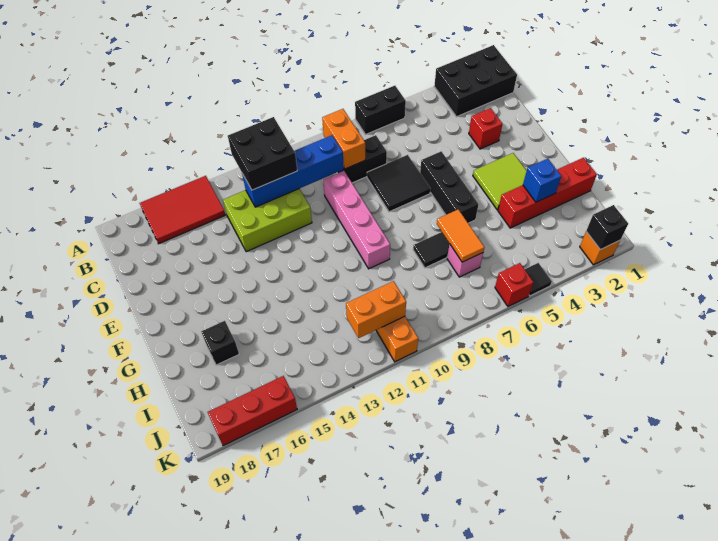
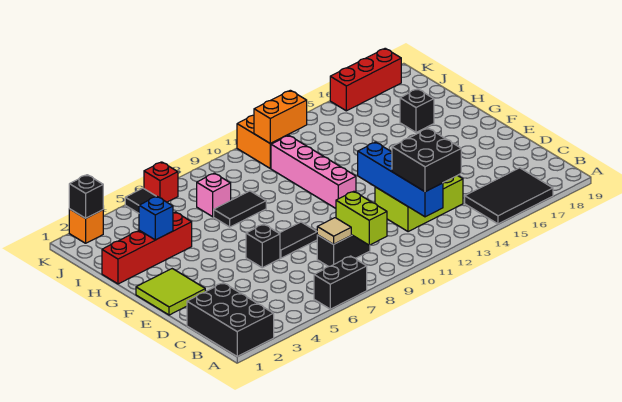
black 2x3 brick [434,45,517,117] -> black 2x3 brick turned to [187,283,274,357]
red 2x3 tile [140,176,225,244] -> black 2x3 tile [465,168,553,224]
orange 1x2 brick [322,109,365,169] -> lime 1x2 brick [336,191,387,245]
none -> tan 1x1 tile [317,218,351,244]
blue 1x4 brick [242,135,344,207] -> blue 1x4 brick turned to [358,142,443,217]
red 1x1 brick [469,108,502,149] -> none
black 2x2 tile [367,155,430,212] -> black 1x2 tile [279,222,317,258]
pink 1x4 brick [323,171,390,269] -> pink 1x4 brick moved to [271,135,356,208]
black 1x3 brick [420,151,479,223] -> black 1x1 brick [246,224,280,268]
lime 2x2 tile [473,153,527,210] -> lime 2x2 tile moved to [136,269,205,315]
orange 1x2 tile [437,209,484,262] -> none

